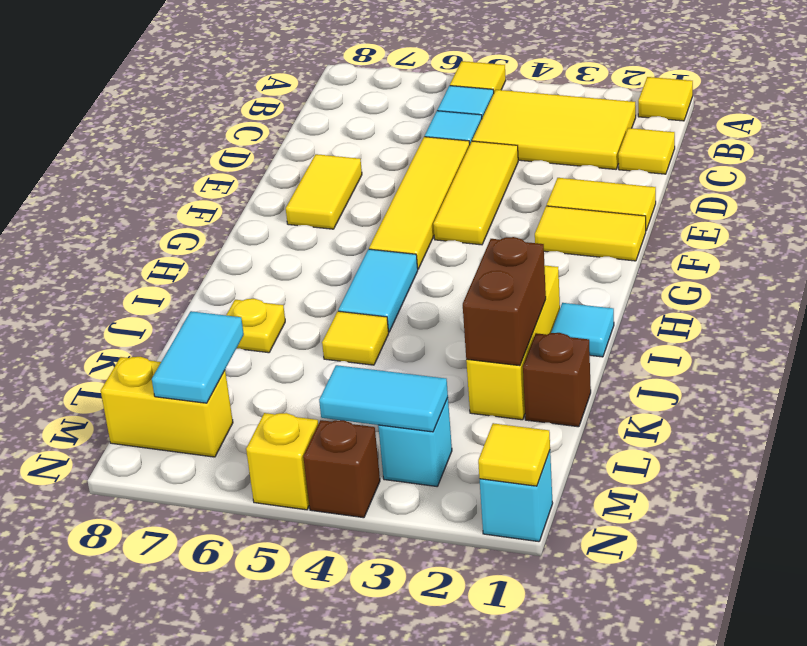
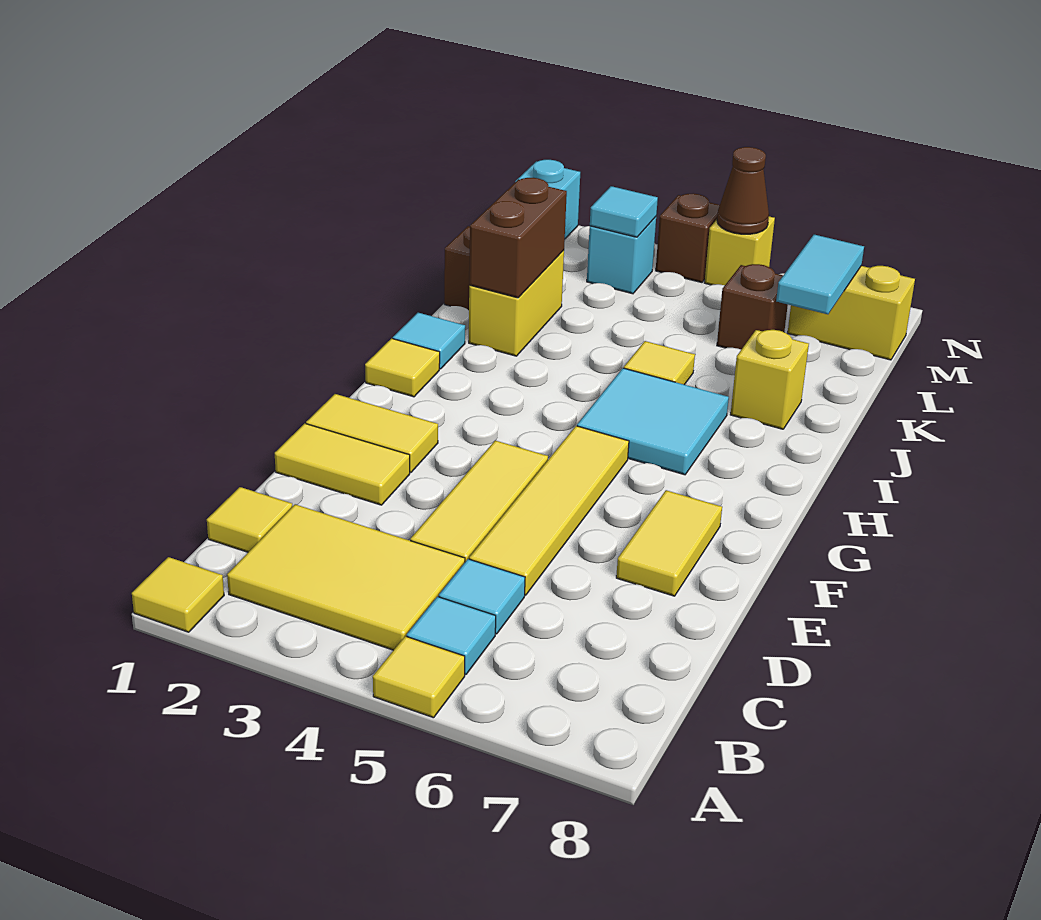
cyan 1x2 tile [338,249,418,332] -> cyan 2x2 tile [577,368,729,475]
yellow 1x3 brick [466,265,560,420] -> yellow 1x2 brick [469,250,564,356]
yellow 1x1 plate [226,299,285,353] -> yellow 1x1 brick [731,330,809,429]
none -> brown 1x1 brick [717,264,788,350]
cyan 1x2 tile [319,365,448,432] -> cyan 1x1 tile [590,186,658,237]
yellow 1x1 tile [478,423,550,486] -> yellow 1x1 tile moved to [365,338,440,397]
none -> brown 1x1 cone [717,147,769,234]

